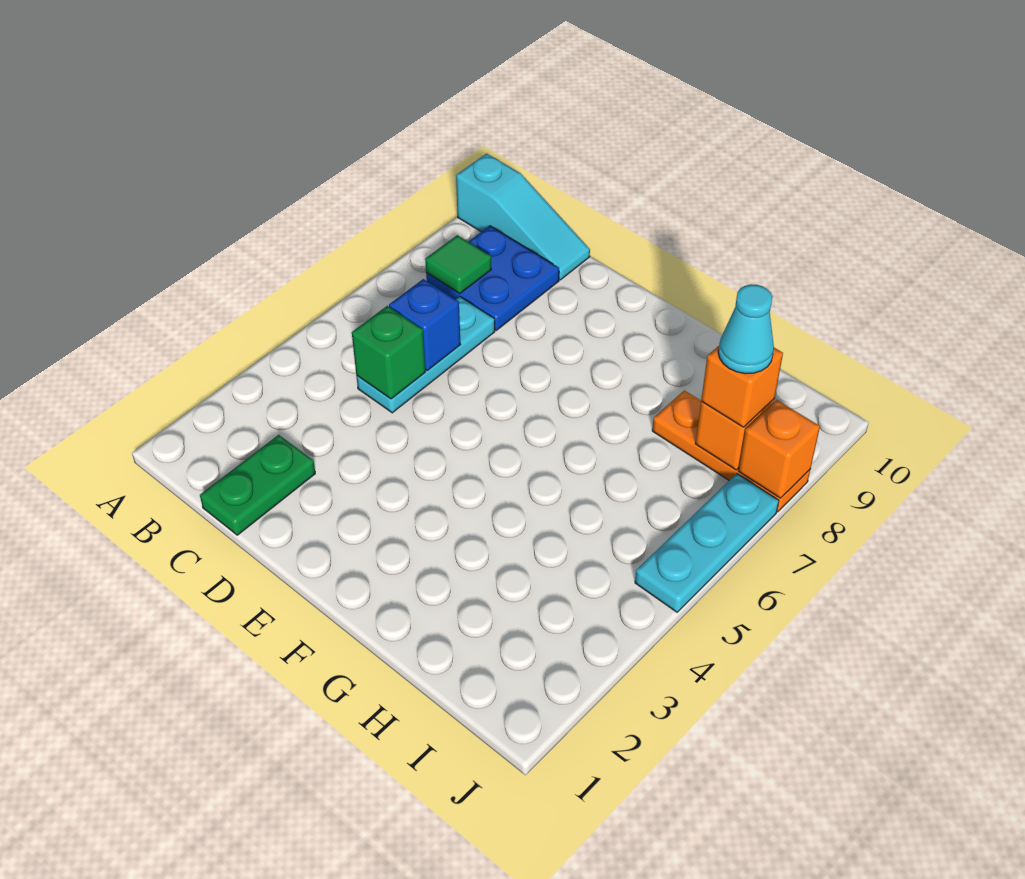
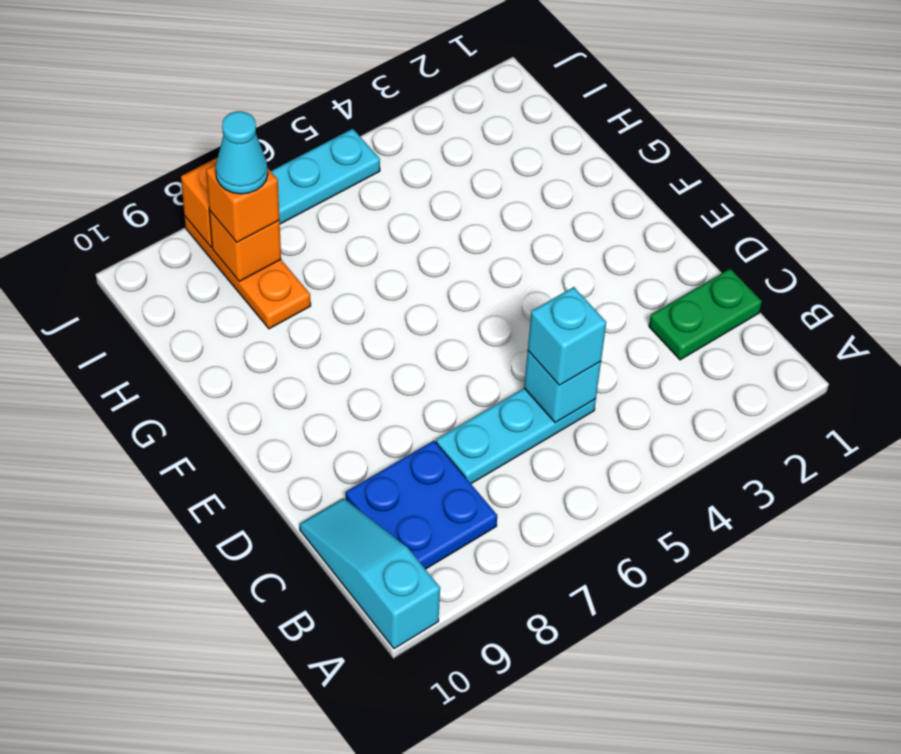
green 1x1 tile [425,235,491,294] -> none
green 1x1 brick [352,306,425,399] -> cyan 1x1 brick [524,351,601,423]
none -> cyan 1x1 brick [528,287,606,385]
blue 1x1 brick [389,279,460,371] -> none

